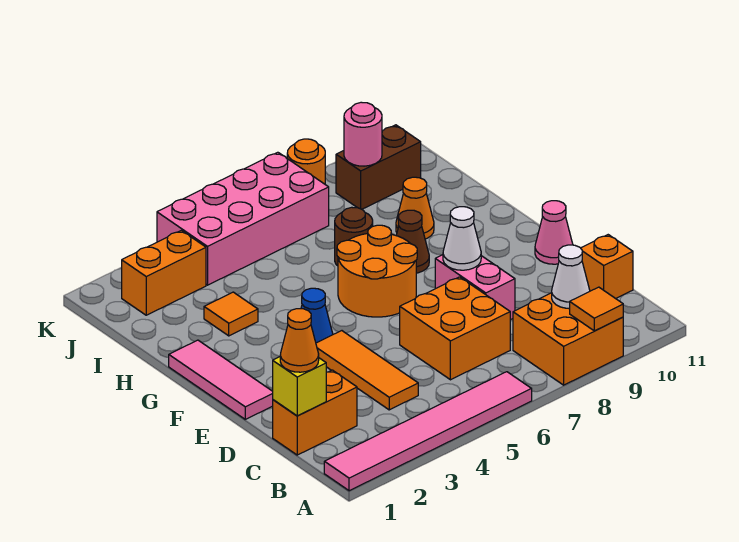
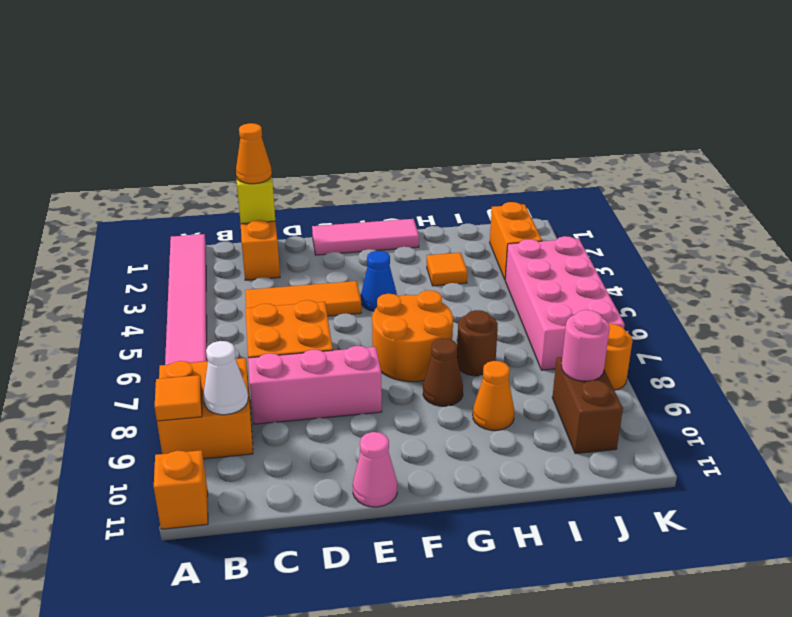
orange 1x1 brick [581,235,633,299] -> orange 1x1 brick moved to [154,450,208,529]
pink 1x2 brick [435,255,515,320] -> pink 1x3 brick [248,346,382,424]
white 1x1 cone [443,207,481,270] -> none

